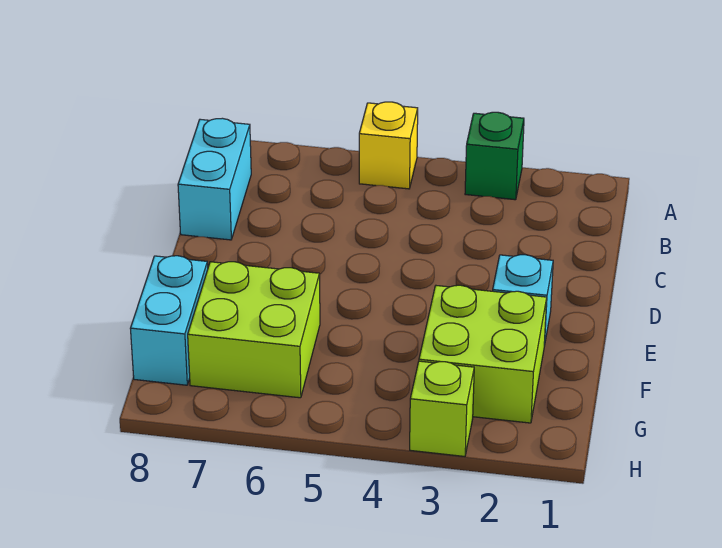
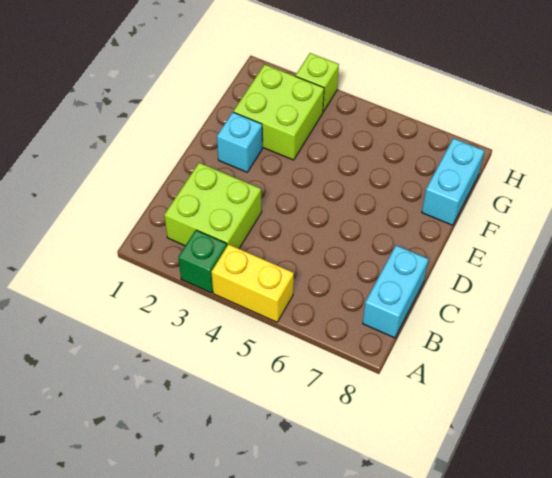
yellow 1x1 brick [359,102,418,189] -> yellow 1x2 brick [211,244,294,322]
lime 2x2 brick [188,262,320,398] -> lime 2x2 brick moved to [164,163,262,249]

